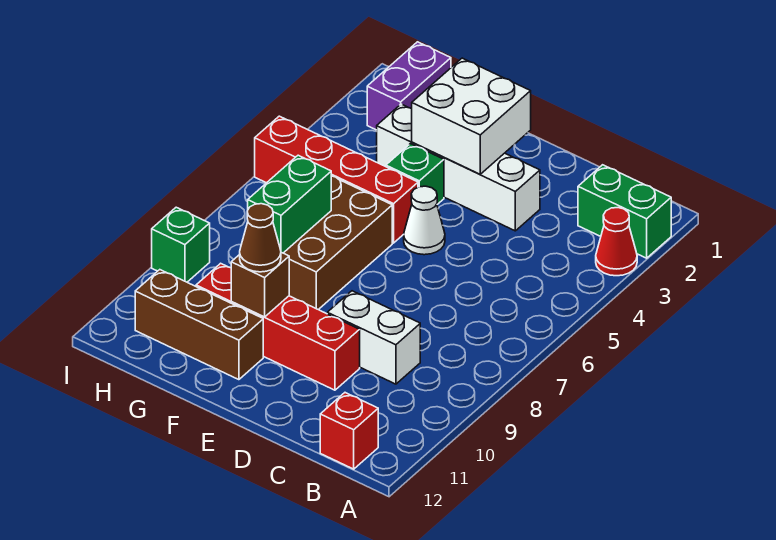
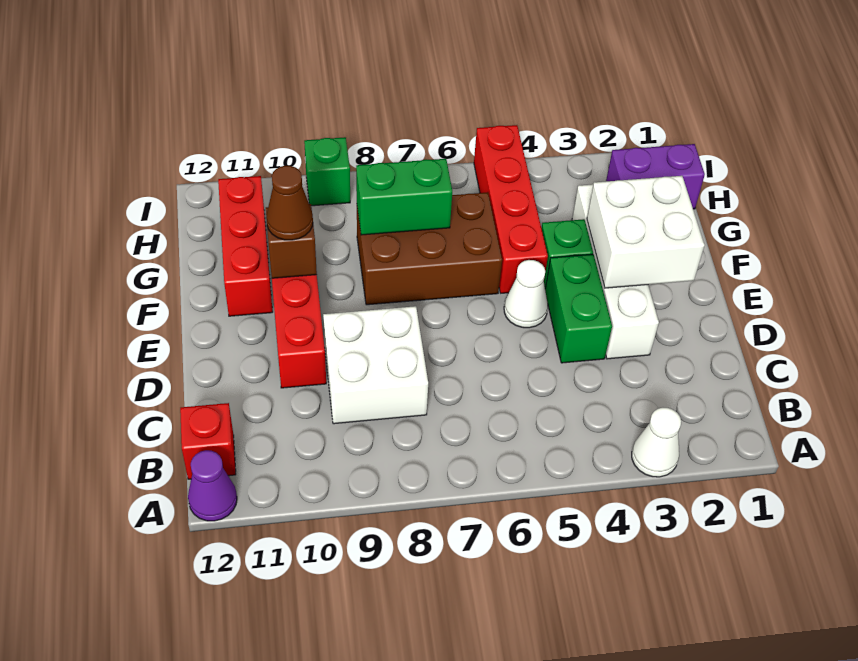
green 1x2 brick [578,165,671,258] -> green 1x2 brick moved to [545,254,612,363]
red 1x1 cone [596,208,637,276] -> white 1x1 cone [632,408,681,477]
none -> purple 1x1 cone [188,450,237,521]
white 1x2 brick [327,291,420,384] -> white 2x2 brick [323,306,428,424]
brown 1x3 brick [135,270,263,380] -> red 1x3 brick [218,176,273,316]

